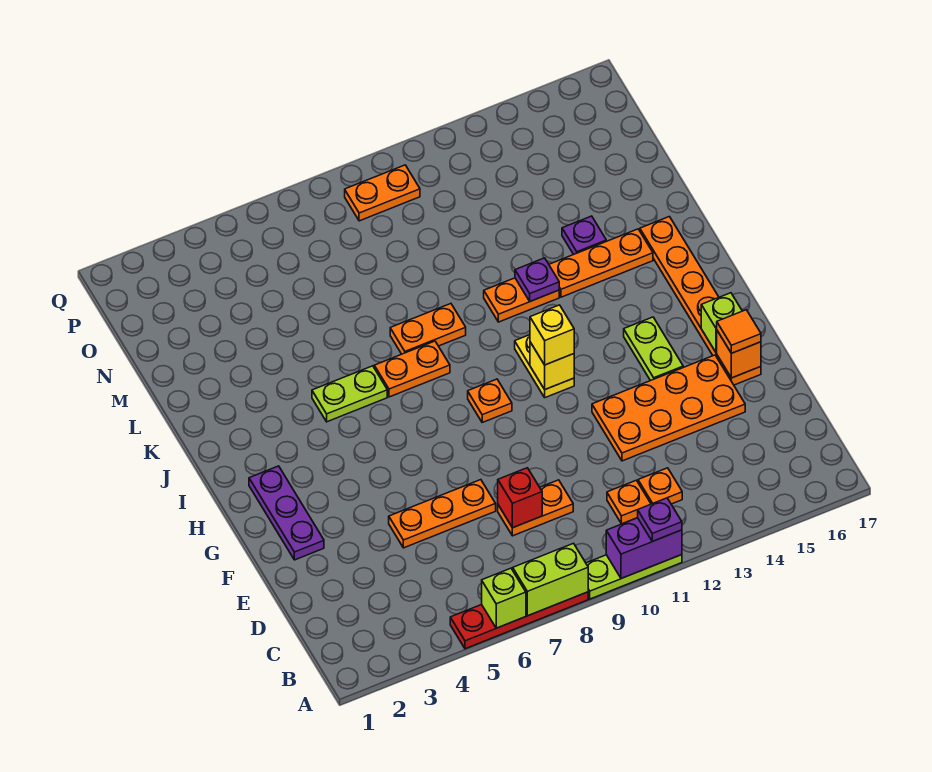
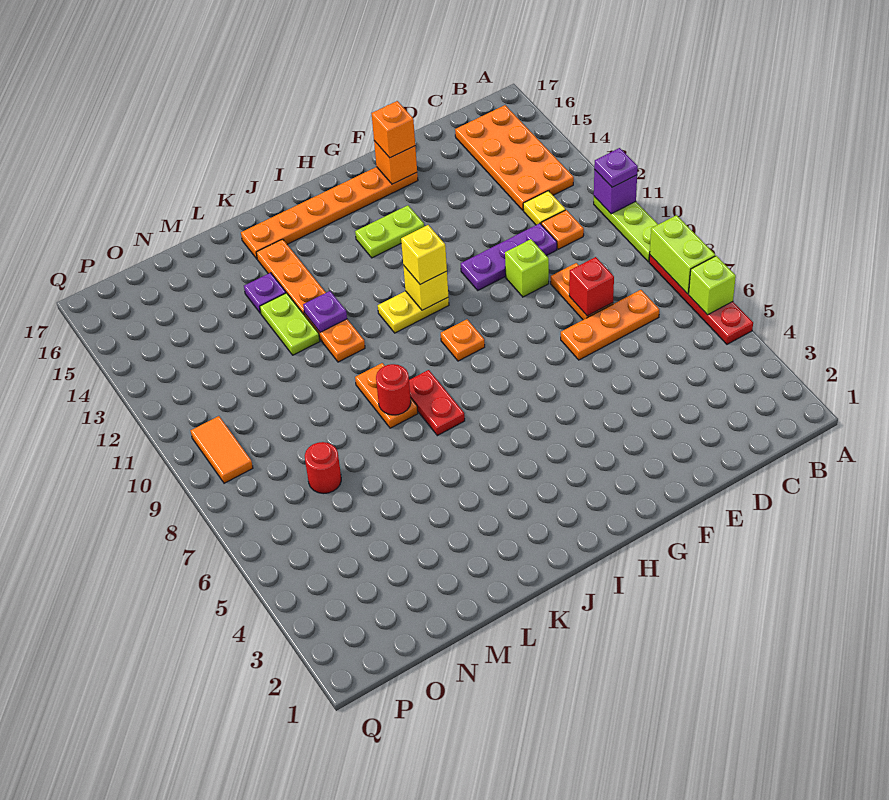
purple 1x2 brick [606,518,682,579] -> purple 1x1 brick [594,170,637,214]
orange 1x1 plate [638,468,682,504] -> yellow 1x1 plate [523,191,565,225]
orange 1x3 plate [389,480,496,548] -> orange 1x3 plate turned to [561,290,659,360]
orange 2x4 plate [592,355,745,461] -> orange 2x4 plate moved to [455,105,574,210]
purple 1x3 plate [249,466,324,560] -> purple 1x3 plate moved to [461,223,557,290]
orange 1x1 tile [717,310,761,353] -> orange 1x1 brick [372,101,415,158]
lime 1x1 brick [701,293,742,353] -> lime 1x1 brick moved to [505,239,549,297]
lime 1x2 plate [312,366,387,422] -> lime 1x2 plate moved to [260,293,320,355]
orange 1x2 plate [374,341,450,397] -> red 1x2 plate [409,370,465,436]
none -> red 1x1 round brick [376,364,411,415]
none -> red 1x1 round brick [305,442,341,494]
orange 1x2 plate [345,165,420,221] -> orange 1x2 tile [191,416,253,483]

